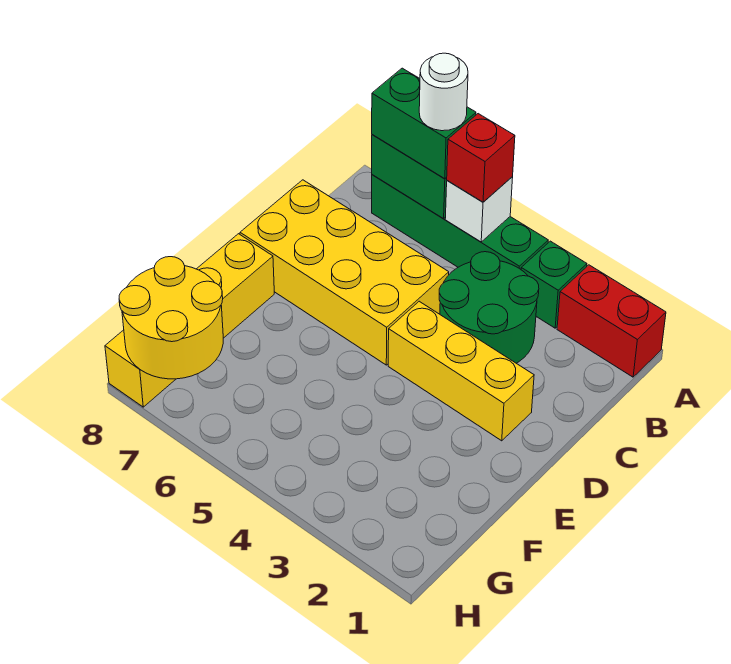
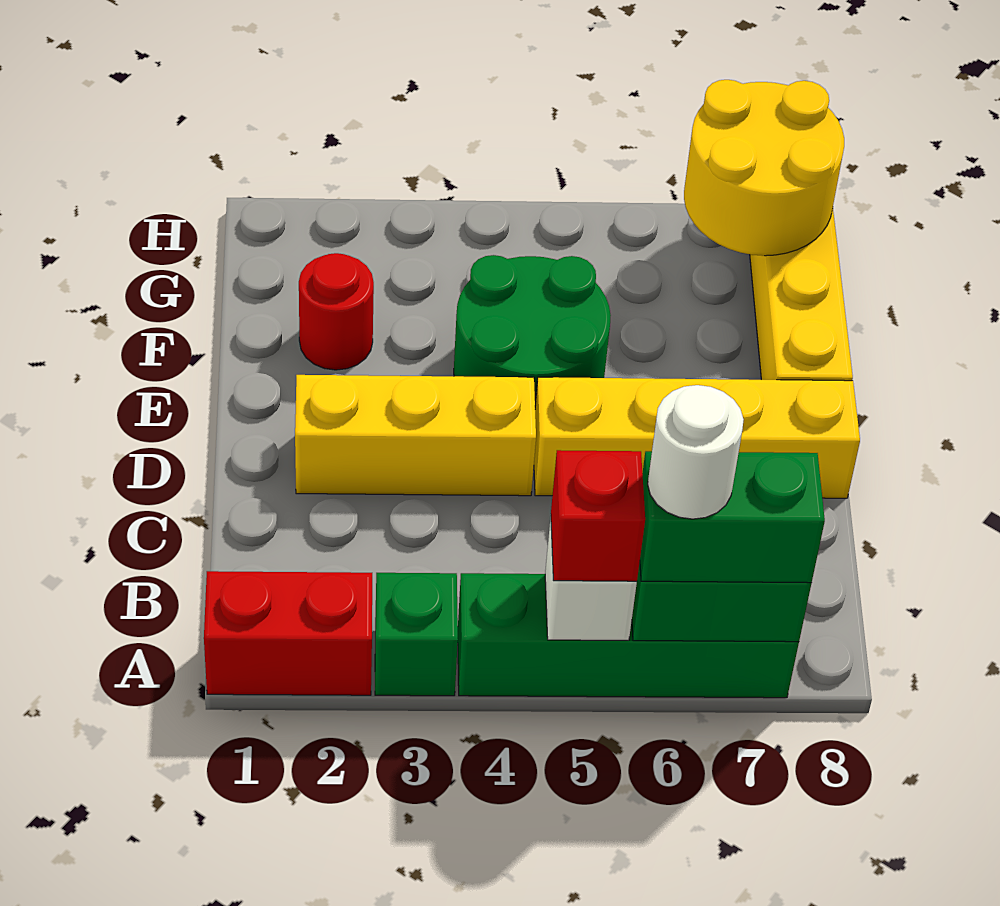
green 2x2 round brick [439,252,539,363] -> green 2x2 round brick moved to [454,255,611,405]
yellow 2x4 brick [240,180,449,365] -> yellow 1x4 brick [534,377,860,498]
none -> red 1x1 round brick [299,253,374,370]

